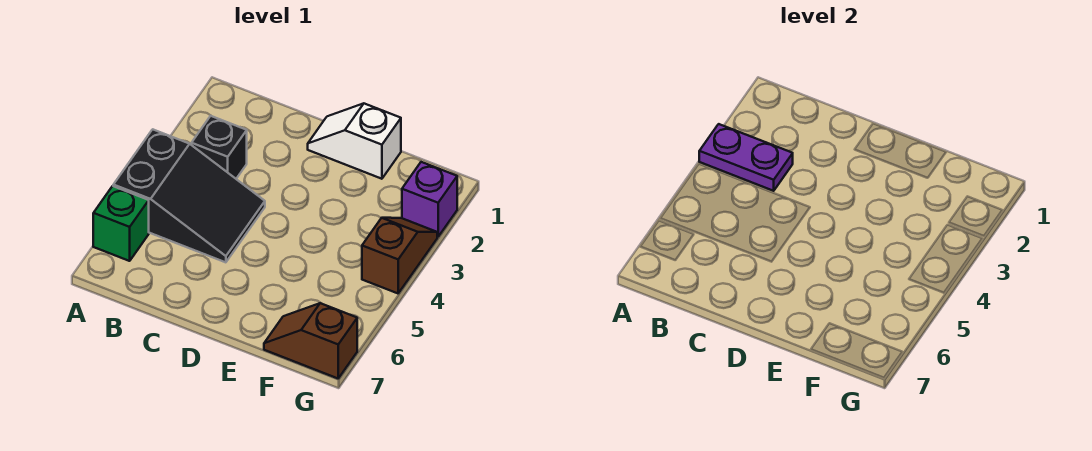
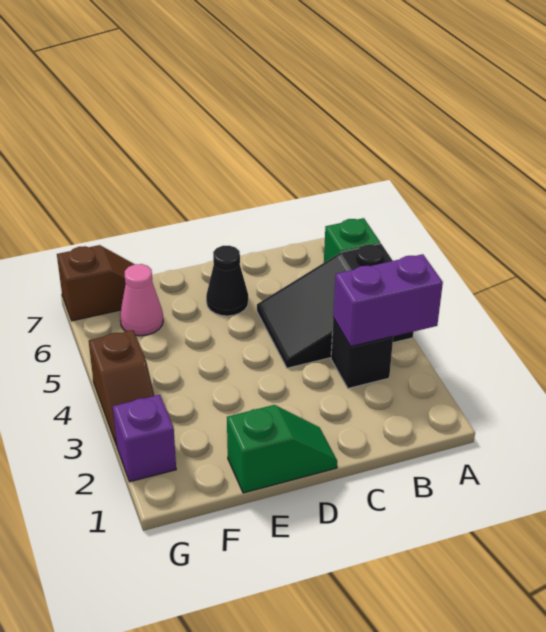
purple 1x2 plate [699,124,793,191] -> purple 1x2 brick [333,254,443,346]
white 1x2 slope [308,104,401,179] -> green 1x2 slope [227,405,337,493]
none -> black 1x1 cone [206,246,248,316]
none -> pink 1x1 cone [120,264,163,336]

